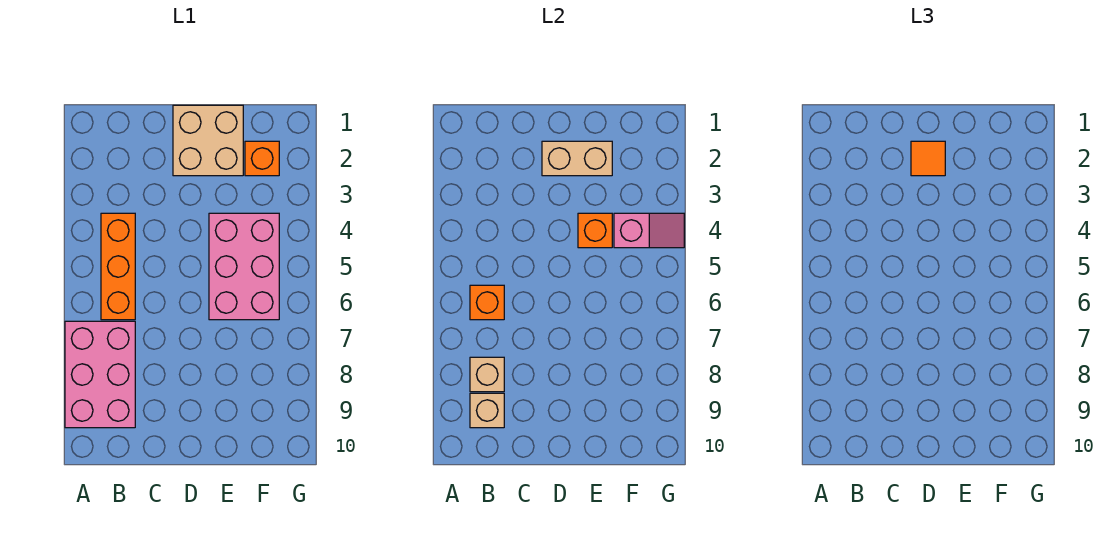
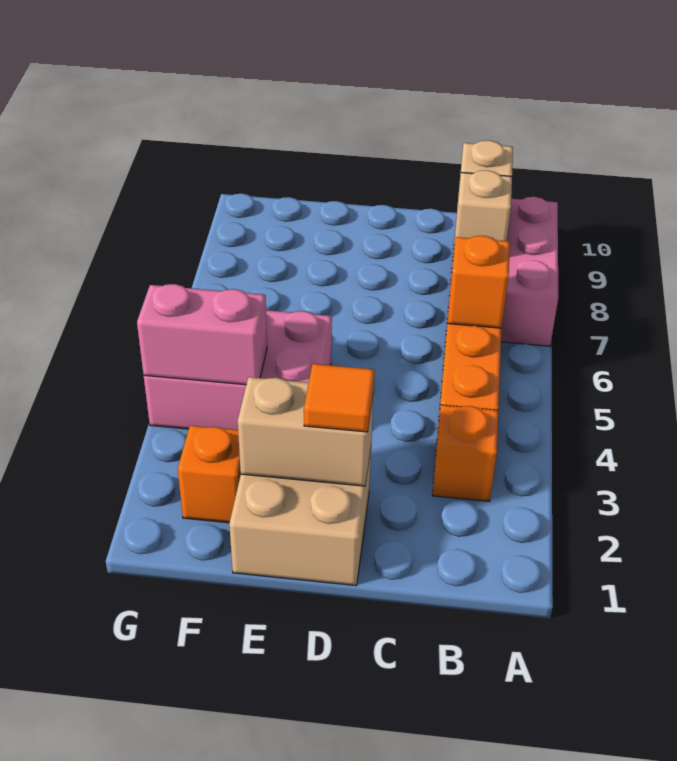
pink 2x3 brick [209,213,279,320] -> pink 2x3 brick turned to [144,310,332,430]
orange 1x1 brick [578,213,612,248] -> orange 1x1 brick moved to [432,405,498,501]
pink 1x2 slope [614,213,684,248] -> pink 1x2 brick [137,284,267,385]

